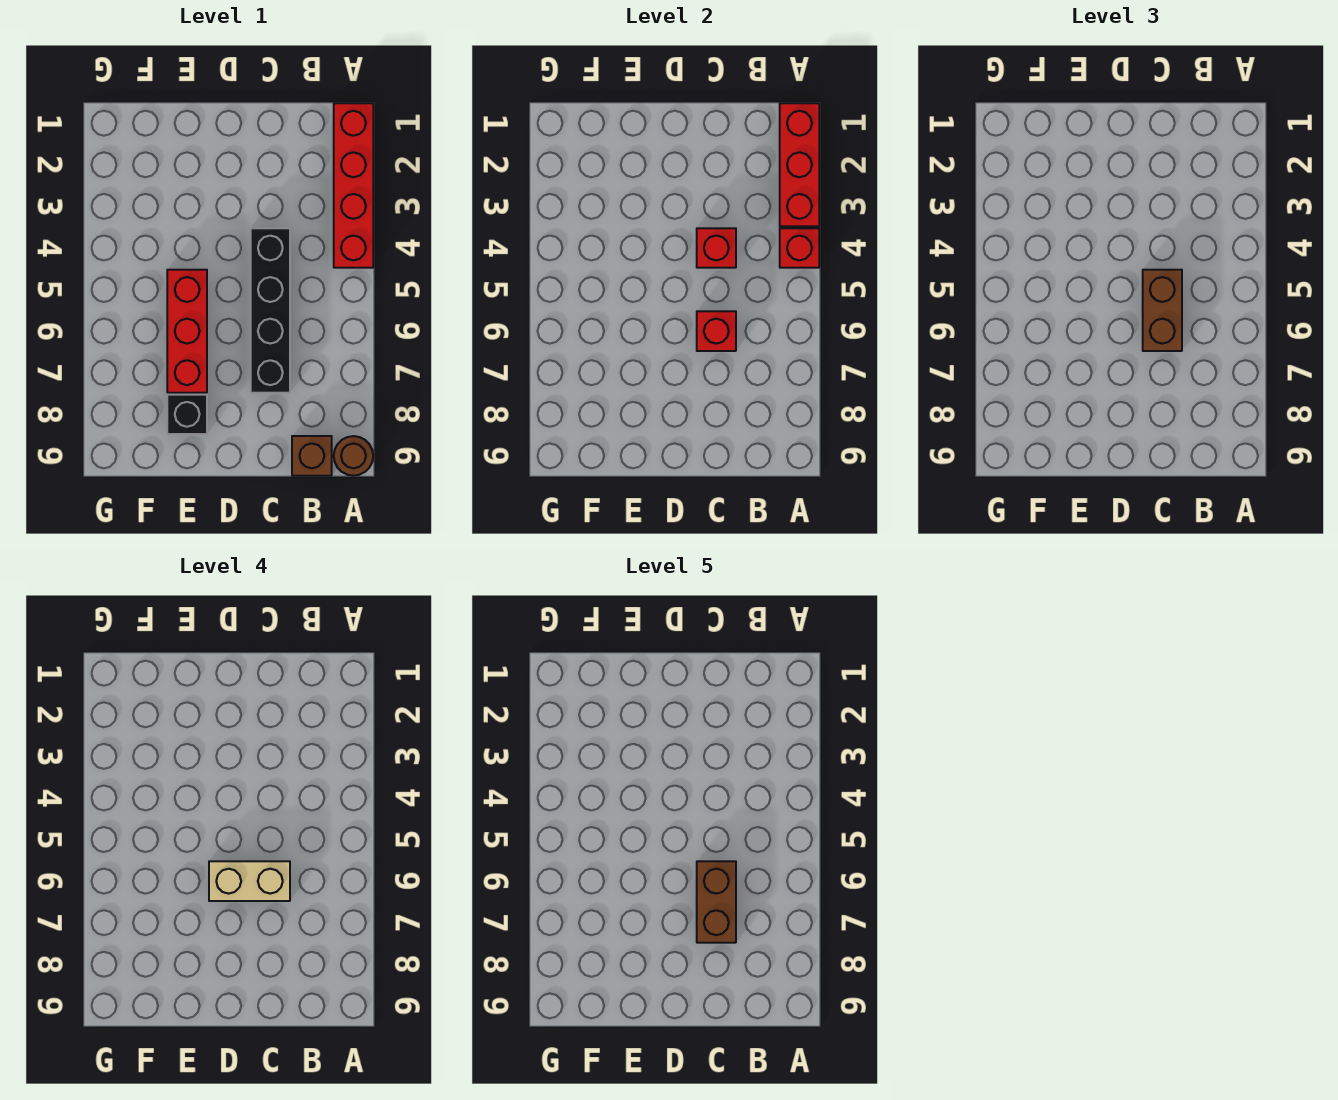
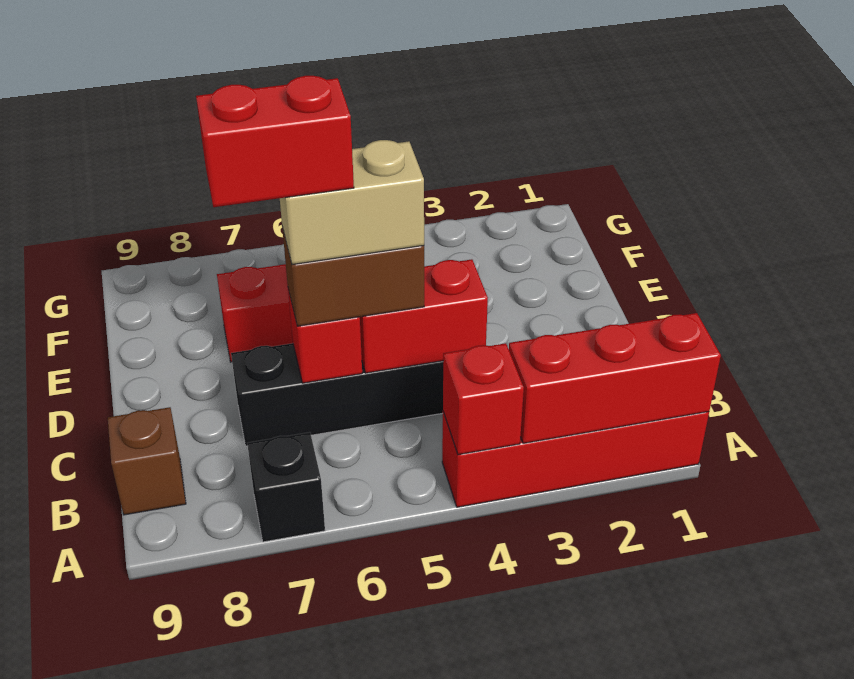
brown 1x1 round brick [334,436,373,476] -> none
red 1x1 brick [697,228,736,268] -> red 1x2 brick [360,259,488,373]
tan 1x2 brick [209,861,290,901] -> tan 1x2 brick turned to [280,140,424,265]
brown 1x2 brick [697,861,736,943] -> red 1x2 brick [196,76,354,207]
black 1x1 brick [167,395,207,434] -> black 1x1 brick moved to [247,432,325,542]

